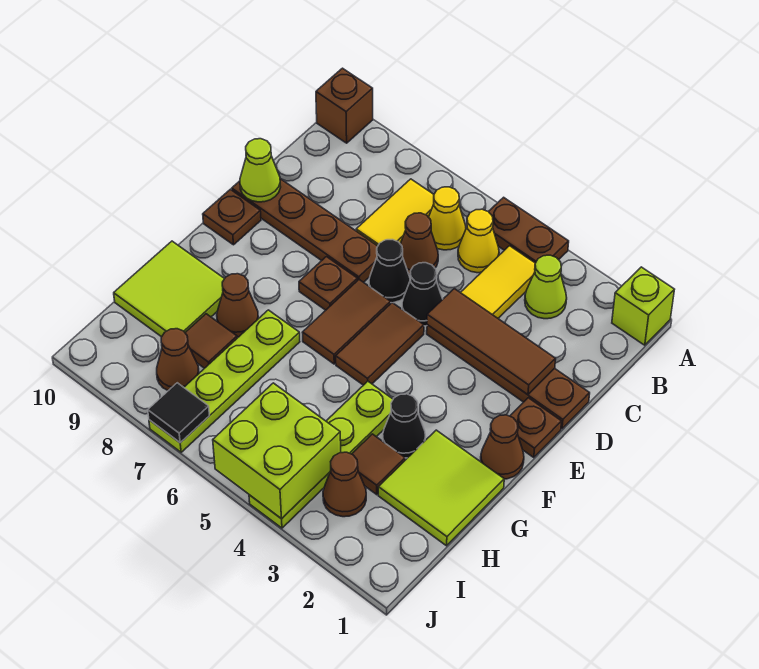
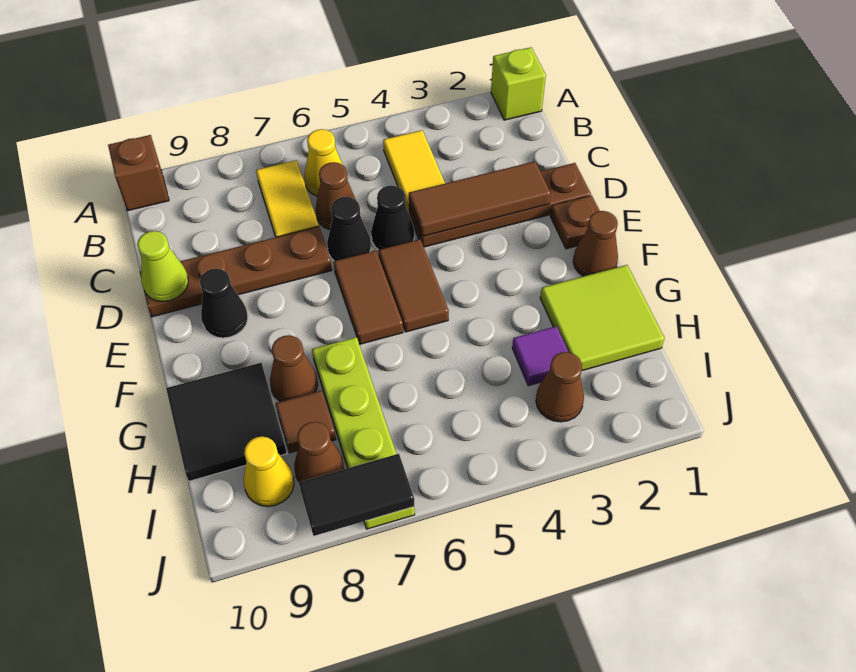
brown 1x2 plate [488,197,569,263] -> none
lime 1x1 cone [525,255,567,319] -> none
yellow 1x1 cone [458,209,499,273] -> yellow 1x1 cone moved to [244,437,294,506]
brown 1x1 plate [299,257,357,310] -> none
brown 1x1 plate [203,189,261,245] -> none
black 1x1 cone [383,394,425,458] -> black 1x1 cone moved to [200,269,248,338]
lime 1x4 plate [249,381,393,528] -> none
lime 2x2 tile [114,241,224,337] -> black 2x2 tile [166,363,287,481]
brown 1x1 tile [352,434,405,495] -> purple 1x1 tile [512,326,568,386]
lime 2x2 brick [213,383,341,519] -> none
black 1x1 tile [148,383,210,443] -> black 1x2 tile [299,454,414,536]

